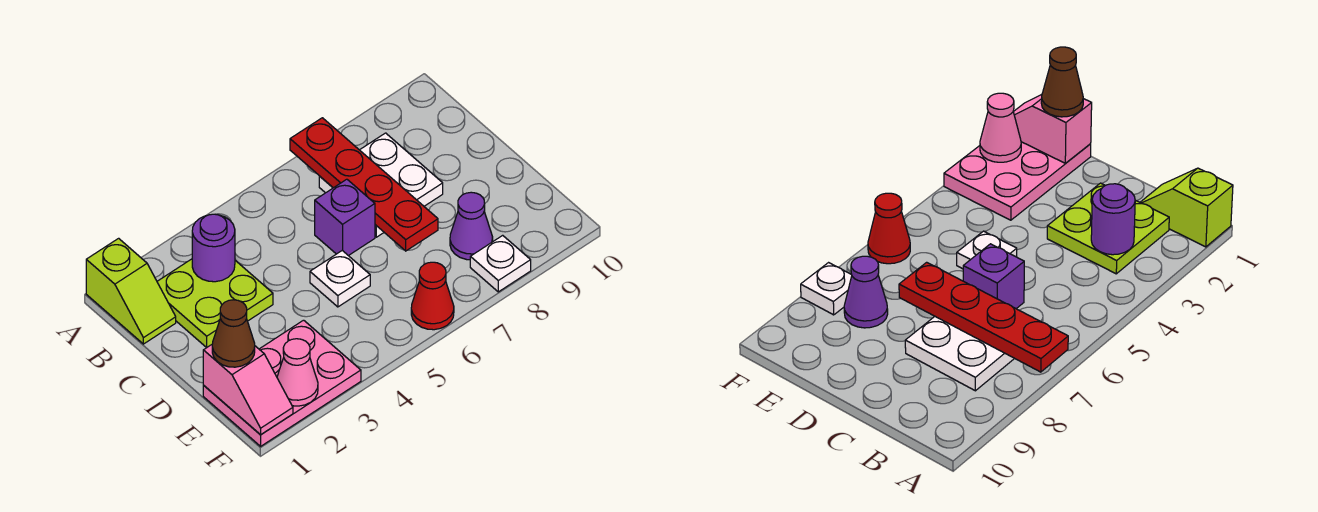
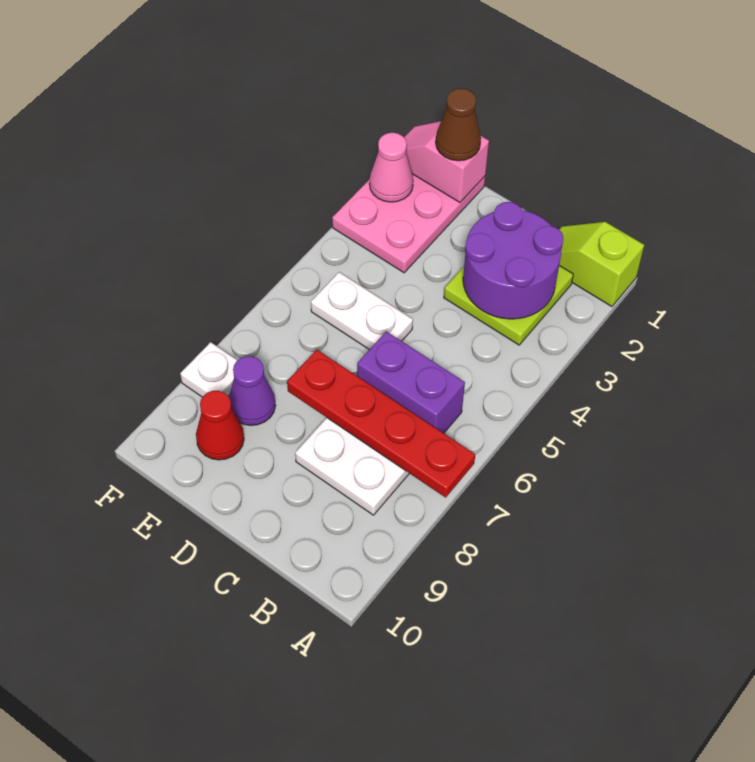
purple 1x1 round brick [192,214,235,282] -> purple 2x2 round brick [463,202,563,319]
purple 1x1 brick [315,179,375,256] -> purple 1x2 brick [357,331,465,433]
white 1x1 plate [310,250,370,307] -> white 1x2 plate [311,272,413,350]
red 1x1 cone [411,262,454,330] -> red 1x1 cone moved to [196,391,244,460]

